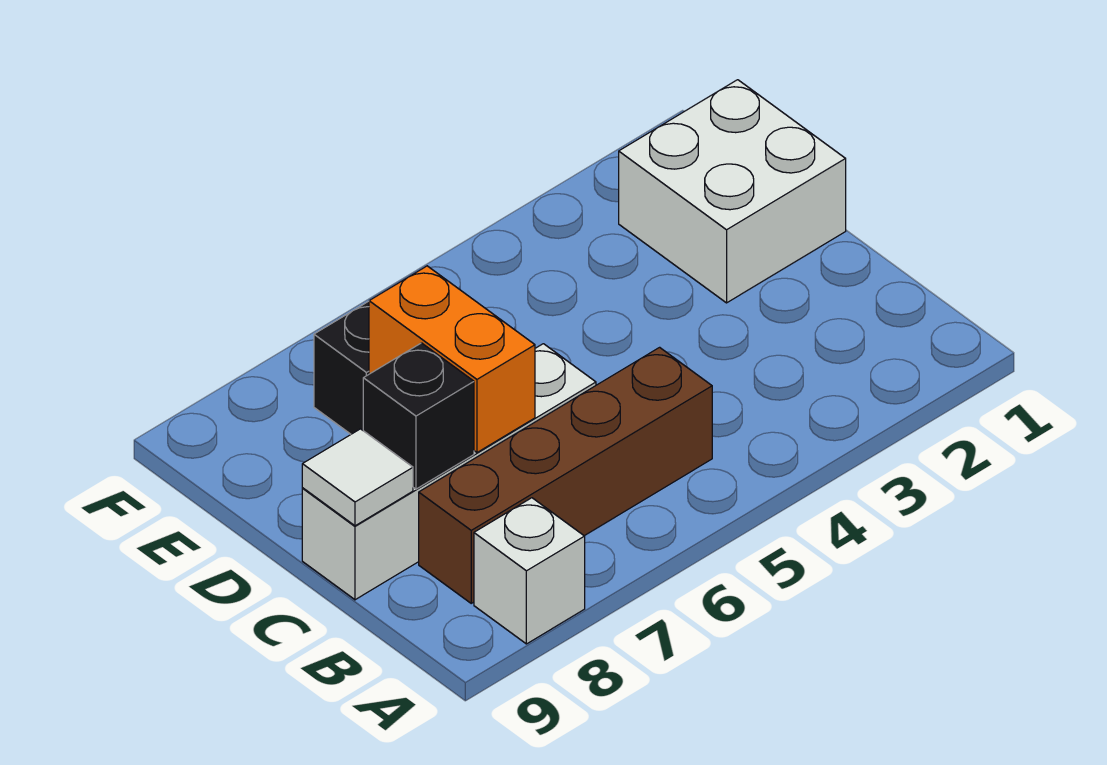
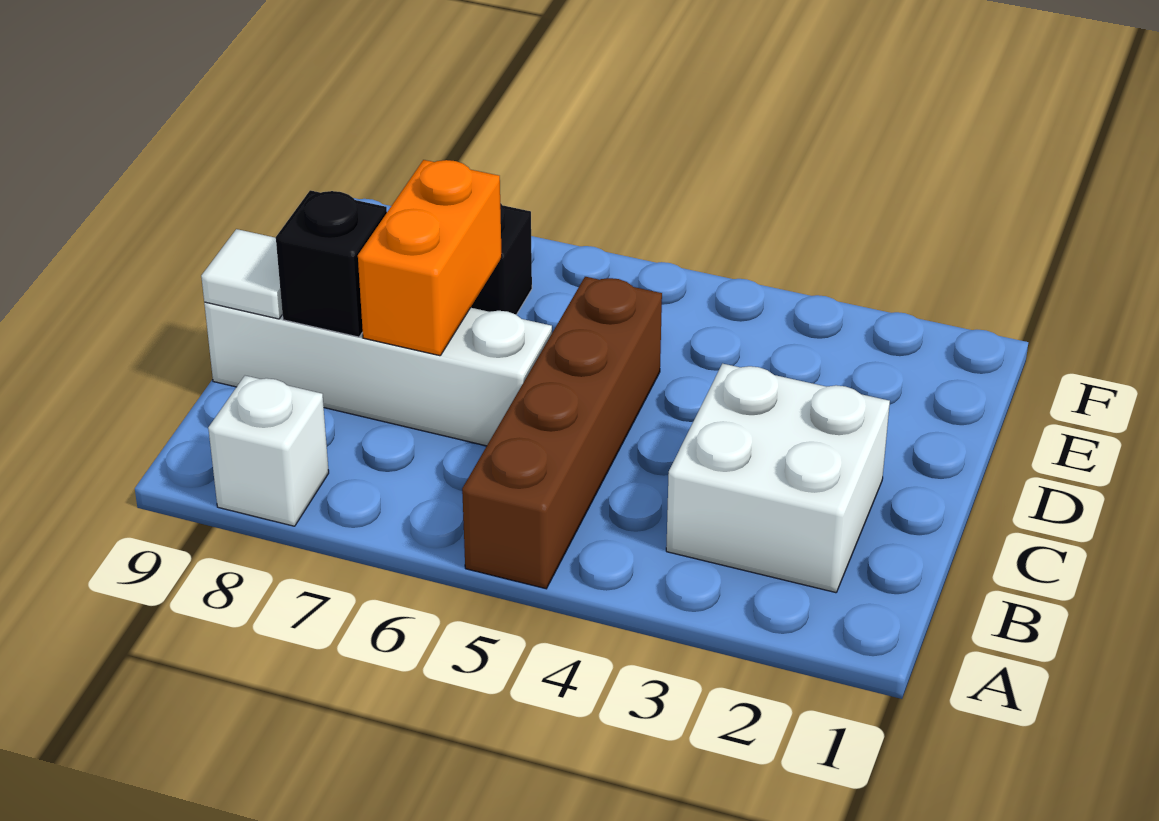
brown 1x4 brick [419,347,712,603] -> brown 1x4 brick turned to [462,277,662,589]
white 2x2 brick [619,80,846,303] -> white 2x2 brick moved to [666,364,890,593]

